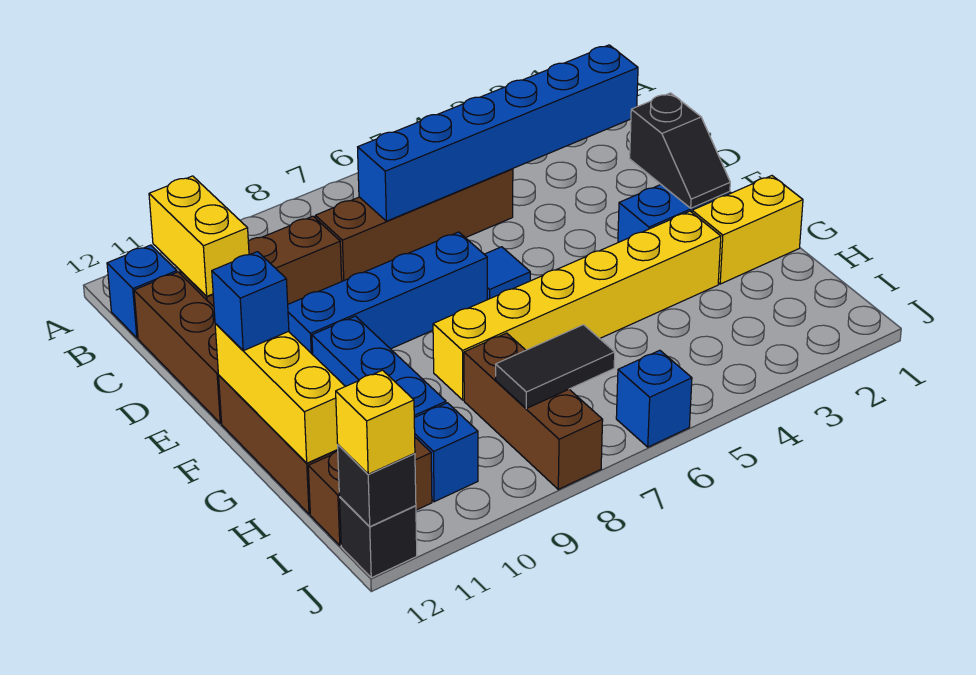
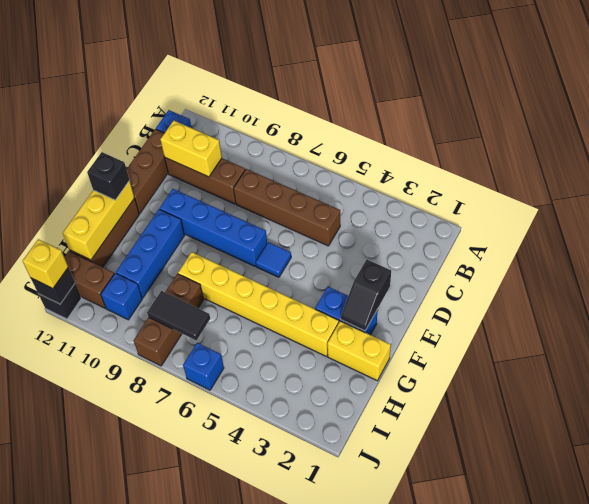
yellow 1x2 brick [149,176,249,296] -> yellow 1x2 brick turned to [160,121,222,177]
blue 1x6 brick [358,45,638,221] -> none
blue 1x1 brick [212,252,289,351] -> black 1x1 brick [87,152,130,200]

